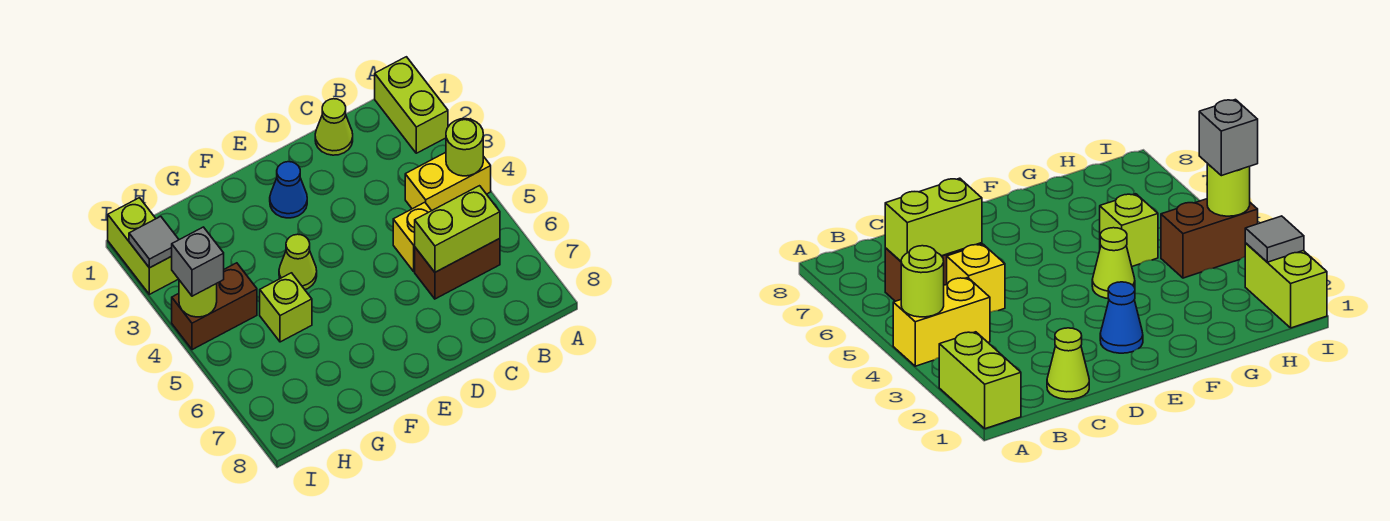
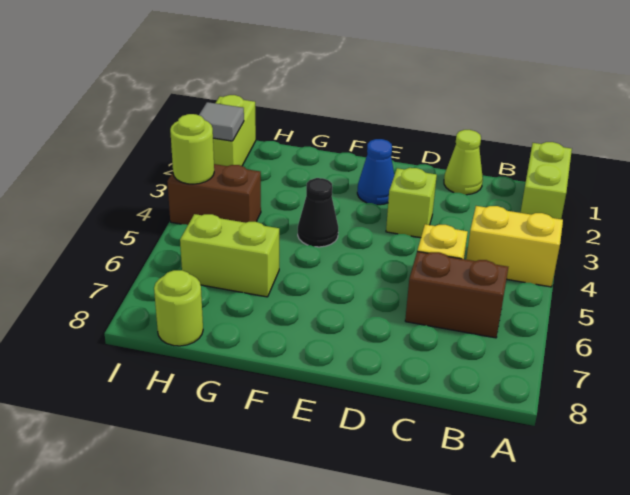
lime 1x1 round brick [446,119,483,176] -> lime 1x1 round brick moved to [154,270,203,346]
lime 1x2 brick [415,186,500,272] -> lime 1x2 brick moved to [180,214,279,297]
lime 1x1 cone [279,234,317,289] -> black 1x1 cone [298,178,338,247]
lime 1x1 brick [260,273,312,342] -> lime 1x1 brick moved to [386,168,437,238]
grey 1x1 brick [171,227,224,296] -> none

